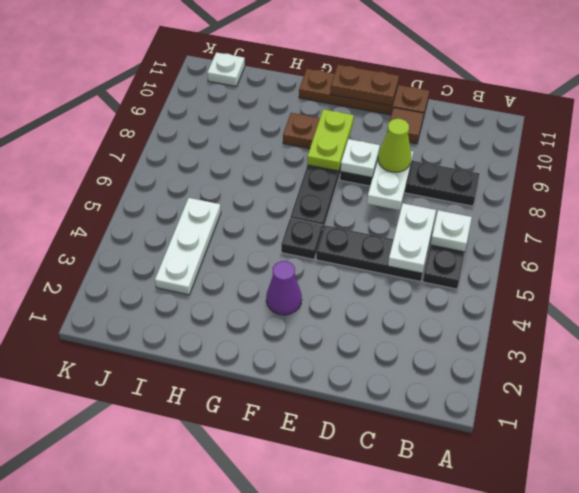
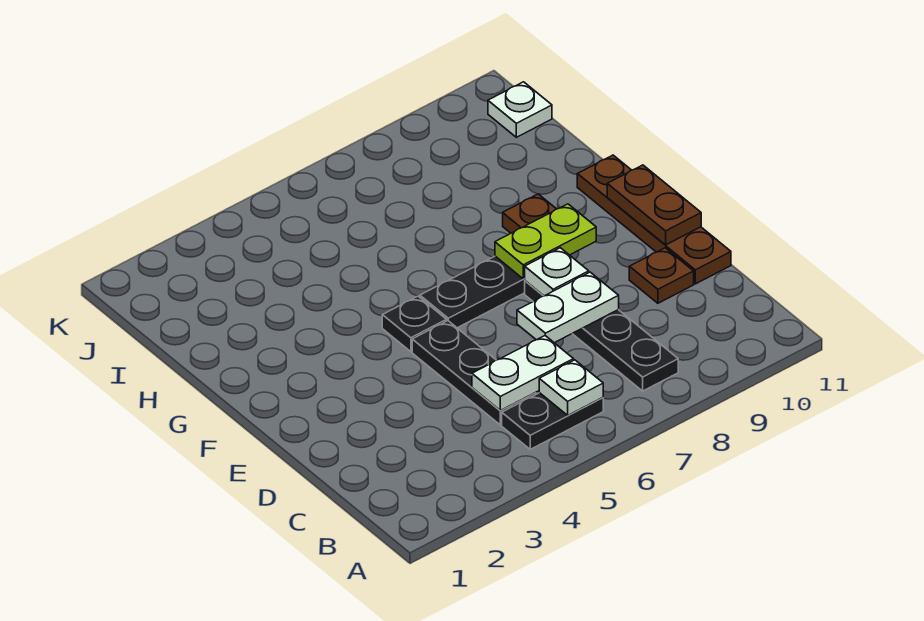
lime 1x1 cone [378,119,411,172] -> none
brown 1x1 tile [387,108,424,144] -> brown 1x1 plate [629,248,694,303]
purple 1x1 cone [266,261,302,315] -> none
white 1x3 plate [155,198,221,295] -> none

